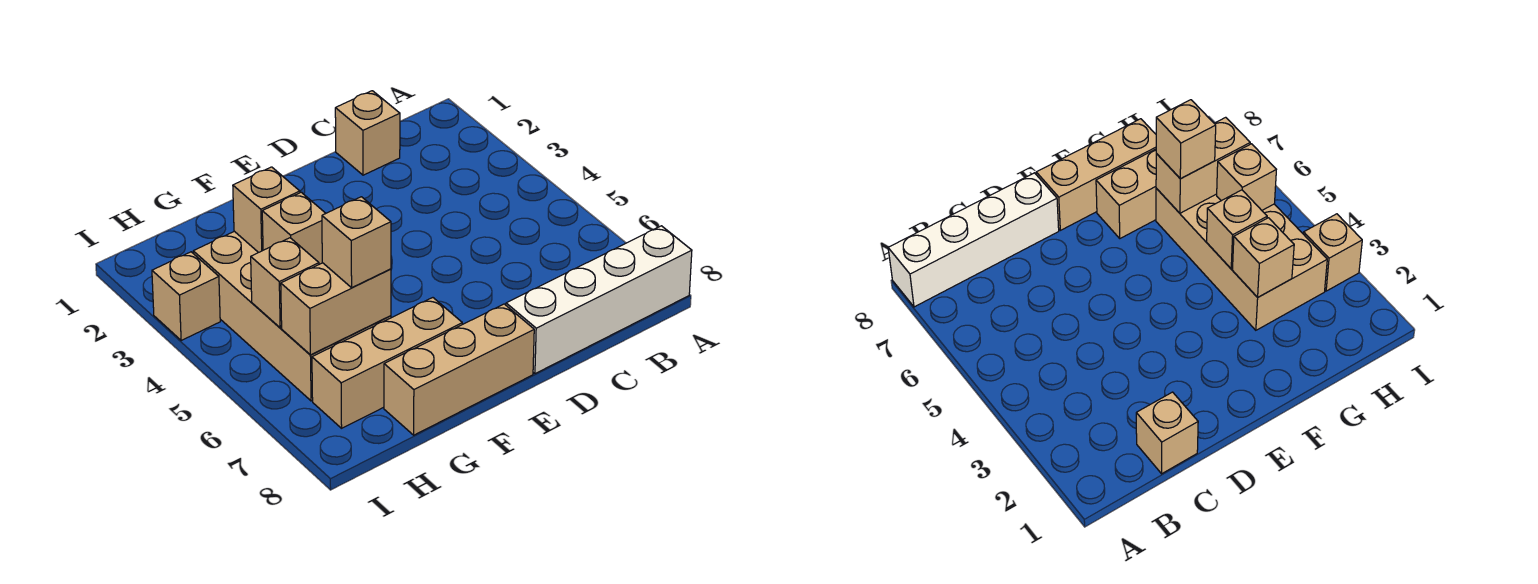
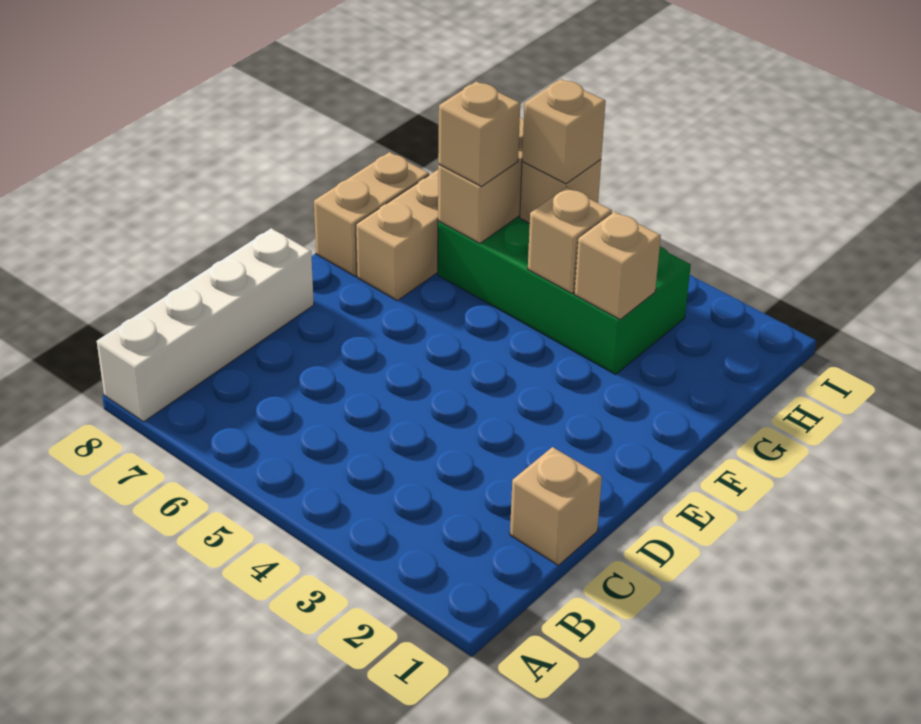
tan 1x3 brick [384,304,534,435] -> tan 1x2 brick [314,152,429,276]
tan 2x4 brick [193,231,391,401] -> green 2x4 brick [438,216,691,374]
tan 1x1 brick [152,252,220,340] -> tan 1x1 brick moved to [522,79,606,184]

